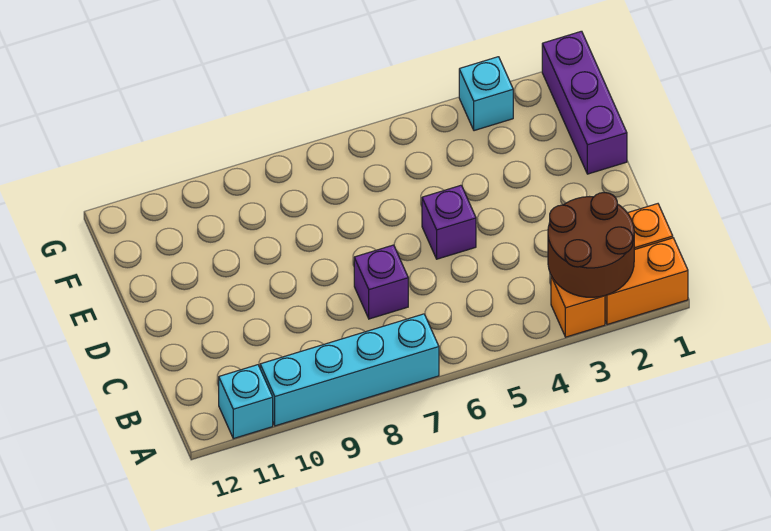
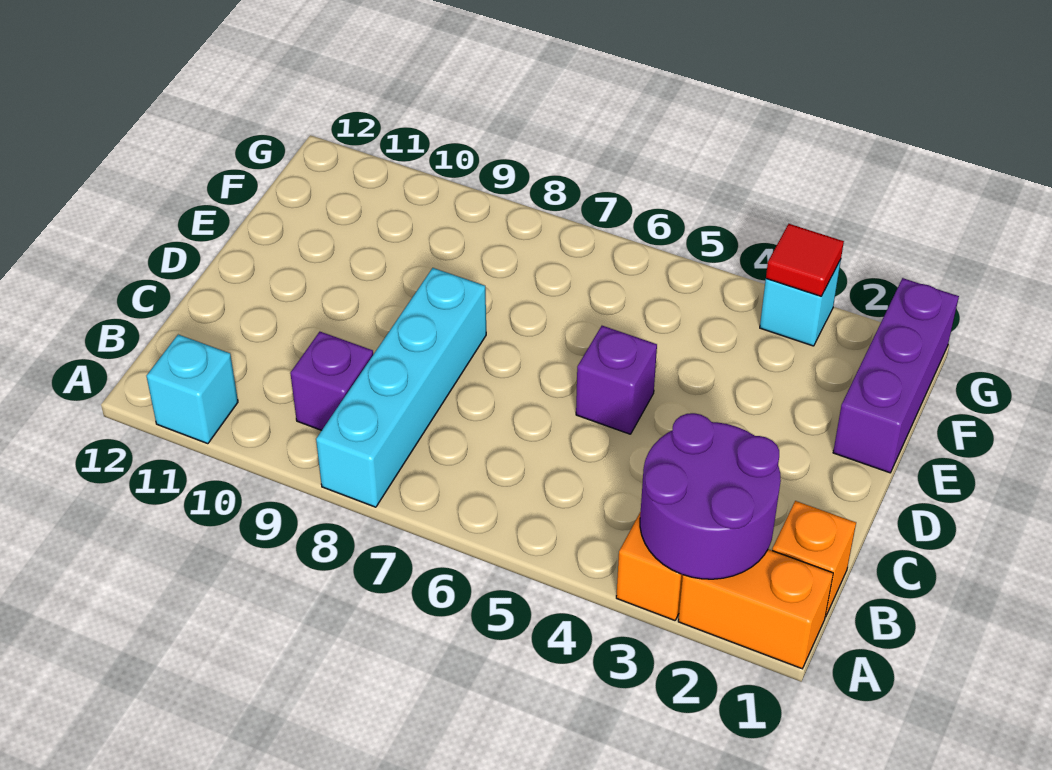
brown 2x2 round brick [548,193,634,297] -> purple 2x2 round brick [640,413,781,579]
cyan 1x4 brick [260,314,439,426] -> cyan 1x4 brick turned to [316,268,486,507]
purple 1x1 brick [354,245,408,319] -> purple 1x1 brick moved to [290,332,373,430]
none -> red 1x1 tile [766,224,844,296]

